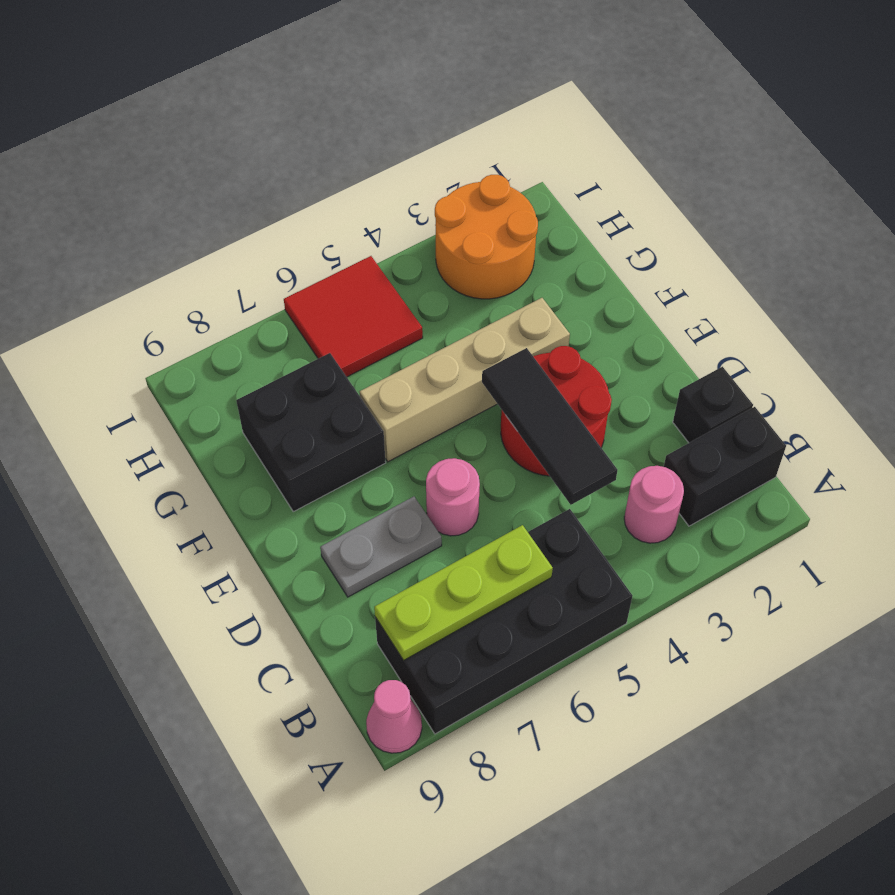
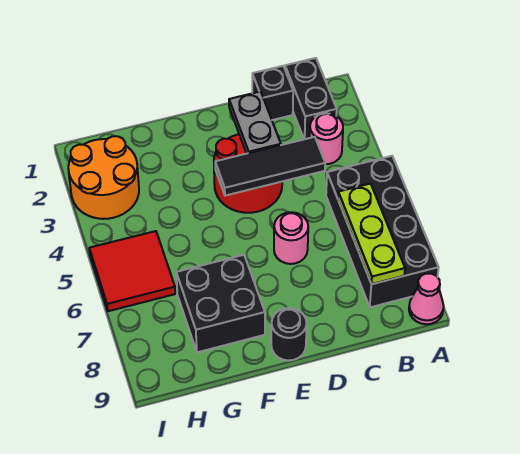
grey 1x2 plate [320,497,442,597] -> grey 1x2 plate moved to [229,91,281,154]
none -> black 1x1 round brick [271,308,307,361]
tan 1x4 brick [360,298,570,462] -> none

